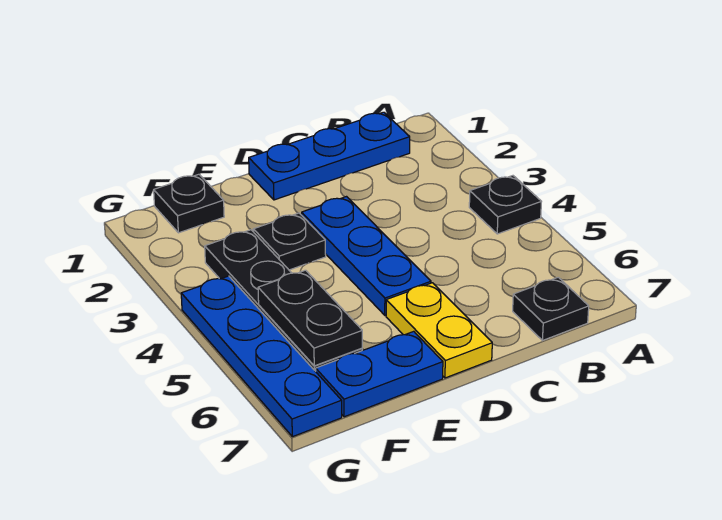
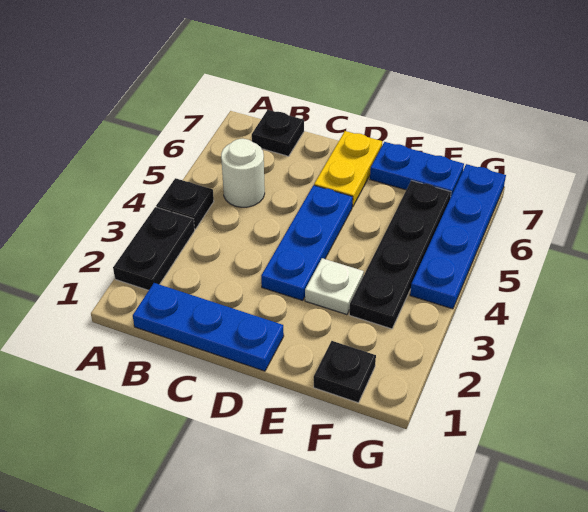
none -> white 1x1 round brick [221,139,265,207]
black 1x1 plate [254,213,326,270] -> white 1x1 plate [305,258,364,315]
black 1x2 plate [258,270,362,366] -> black 1x2 plate moved to [113,207,195,290]

